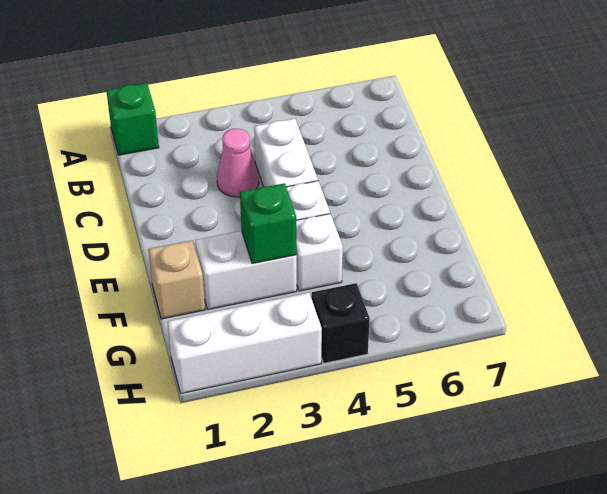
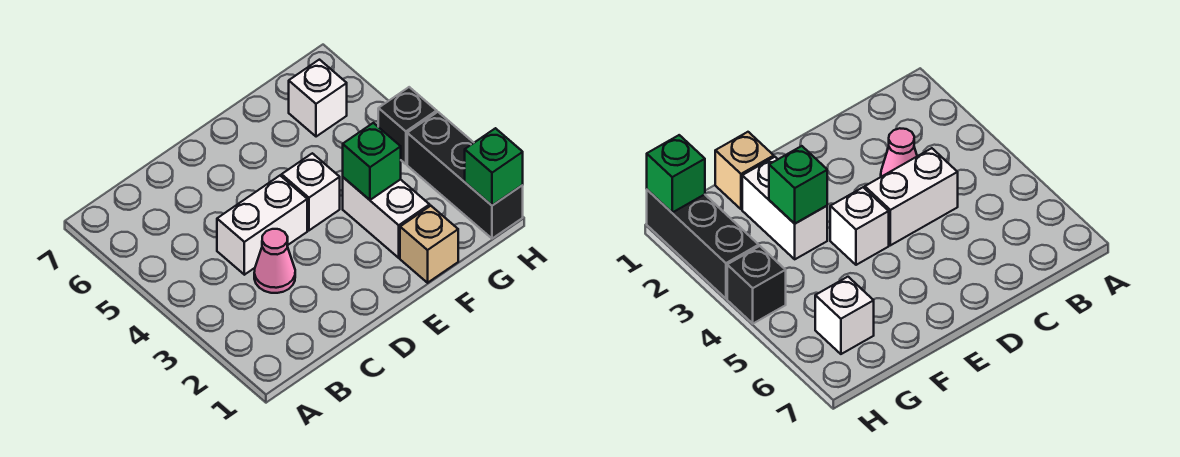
green 1x1 brick [106,83,159,155] -> green 1x1 brick moved to [465,128,523,206]
white 1x1 brick [296,214,343,291] -> white 1x1 brick moved to [289,60,347,137]
white 1x3 brick [168,293,322,393] -> black 1x3 brick [407,112,523,239]

